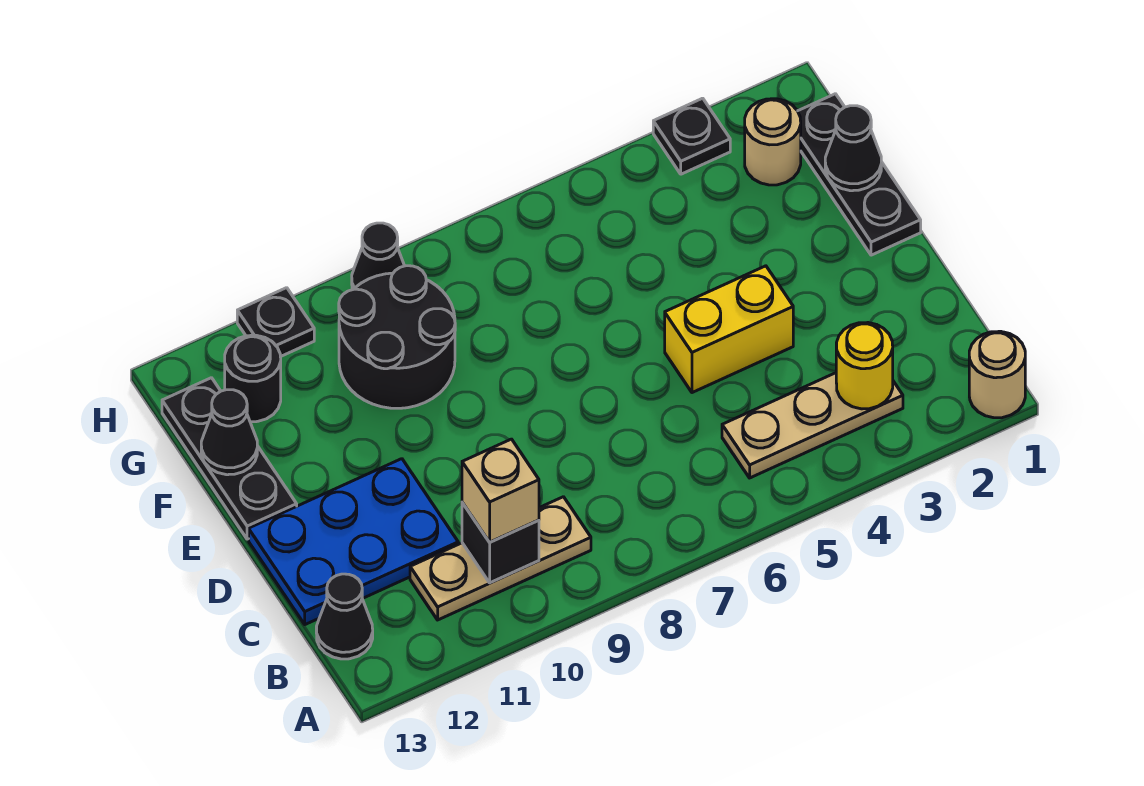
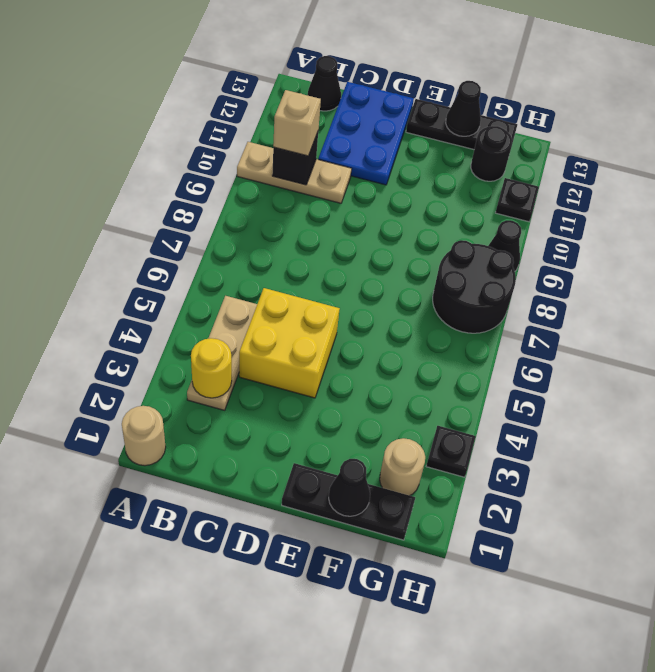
tan 1x3 plate [410,497,591,620] -> tan 1x3 plate turned to [237,142,352,203]
yellow 1x2 brick [665,266,793,393] -> yellow 2x2 brick [239,288,340,398]
black 2x2 round brick [339,266,455,408] -> black 2x2 round brick moved to [433,240,516,333]

